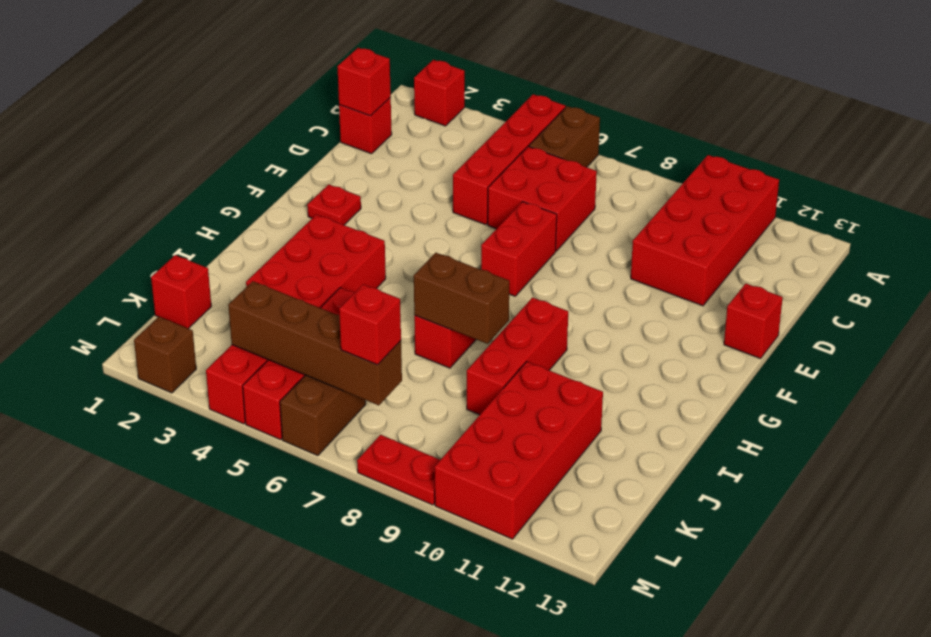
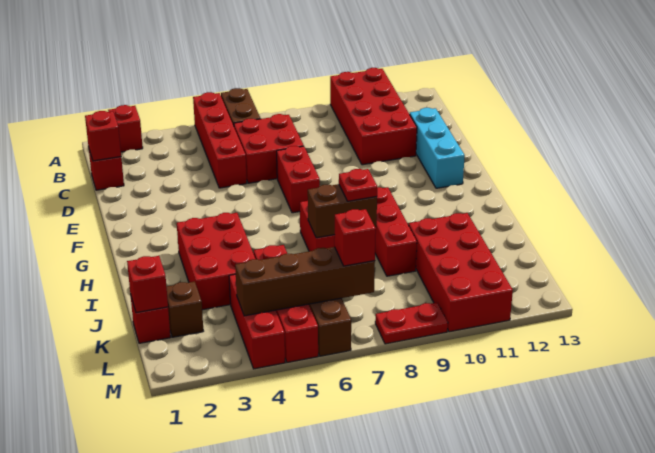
none -> cyan 1x3 brick [410,107,465,188]
red 1x1 brick [724,284,783,359] -> red 1x1 brick moved to [127,256,168,313]
red 1x1 plate [307,184,361,225] -> red 1x1 plate moved to [339,169,377,201]
brown 1x1 brick [134,317,196,393] -> brown 1x1 brick moved to [166,282,203,337]

